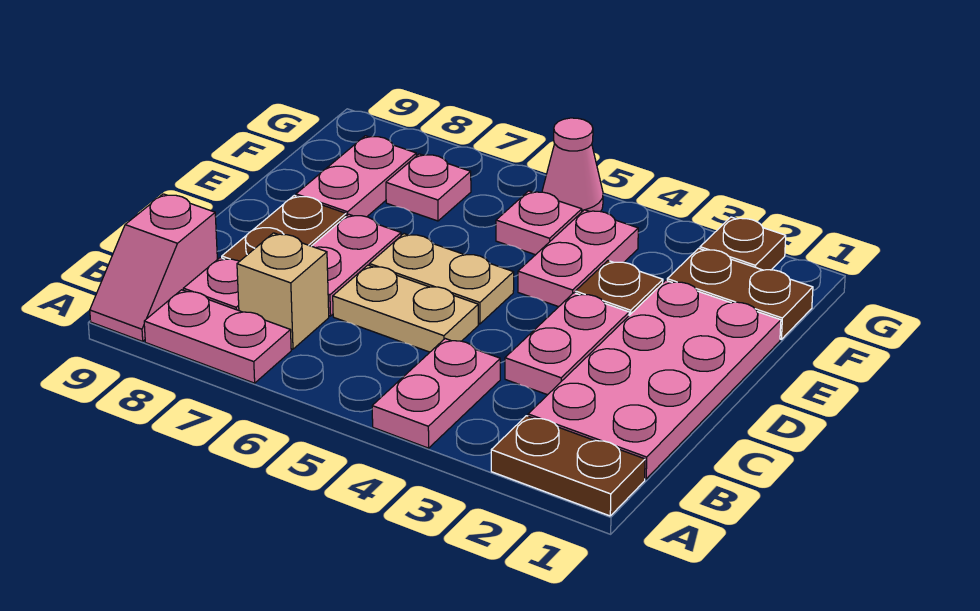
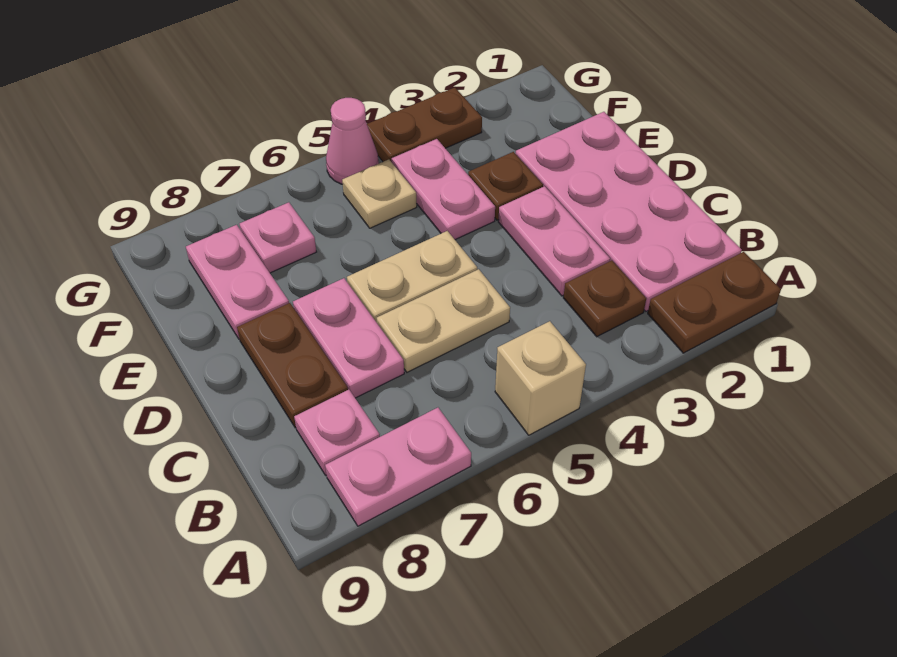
pink 1x2 plate [372,339,500,448] -> none
pink 1x2 slope [90,194,217,341] -> none
tan 1x1 brick [237,233,329,349] -> tan 1x1 brick moved to [495,321,586,435]
brown 1x2 plate [667,248,813,339] -> brown 1x2 plate moved to [367,88,482,162]
pink 1x1 plate [496,191,582,255] -> tan 1x1 plate [342,160,417,228]
brown 1x1 plate [700,217,786,270] -> brown 1x1 plate moved to [563,261,646,337]

